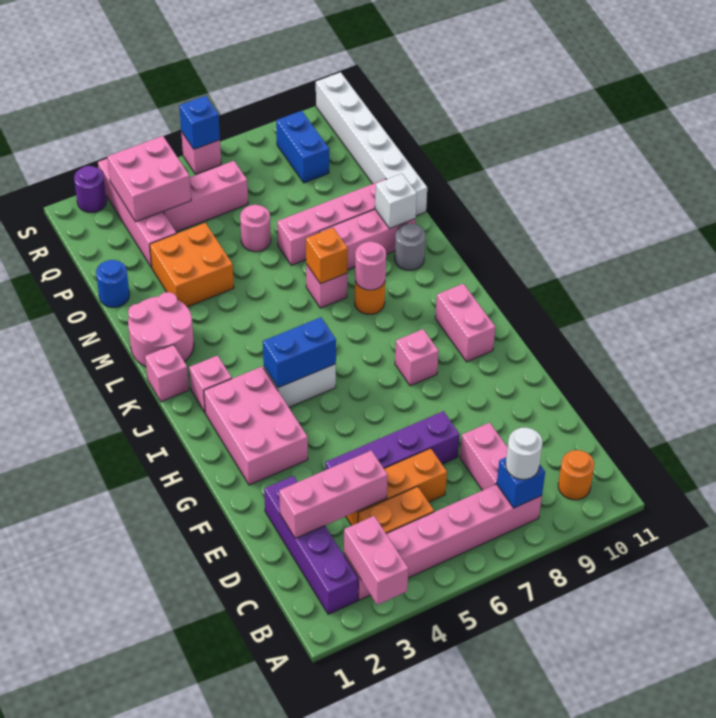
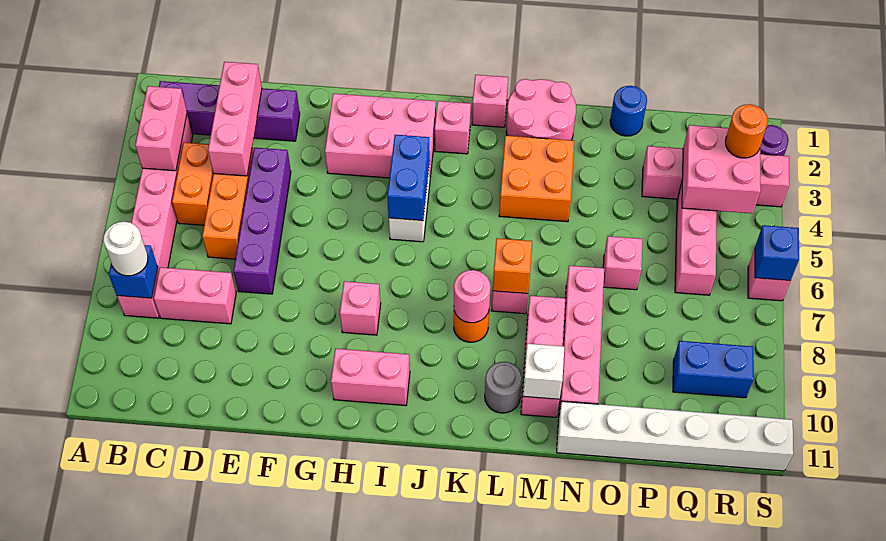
pink 1x2 brick [344,516,408,605] -> pink 1x2 brick turned to [135,86,187,171]
orange 1x1 round brick [558,450,594,500] -> orange 1x1 round brick moved to [725,104,768,158]
orange 2x2 brick [150,223,234,307] -> orange 2x2 brick moved to [499,136,574,222]
pink 1x1 round brick [240,205,271,252] -> pink 1x1 brick [603,236,643,290]

